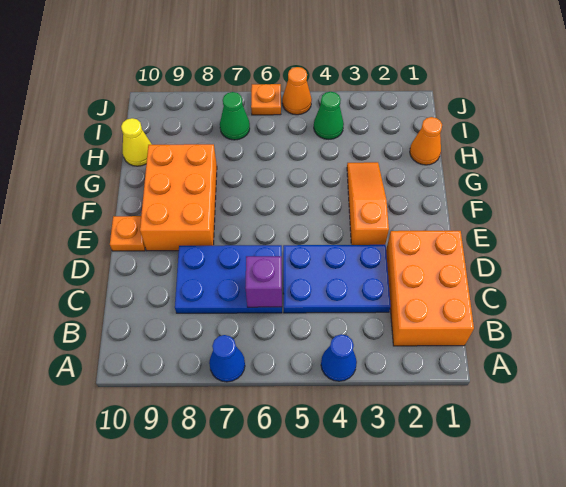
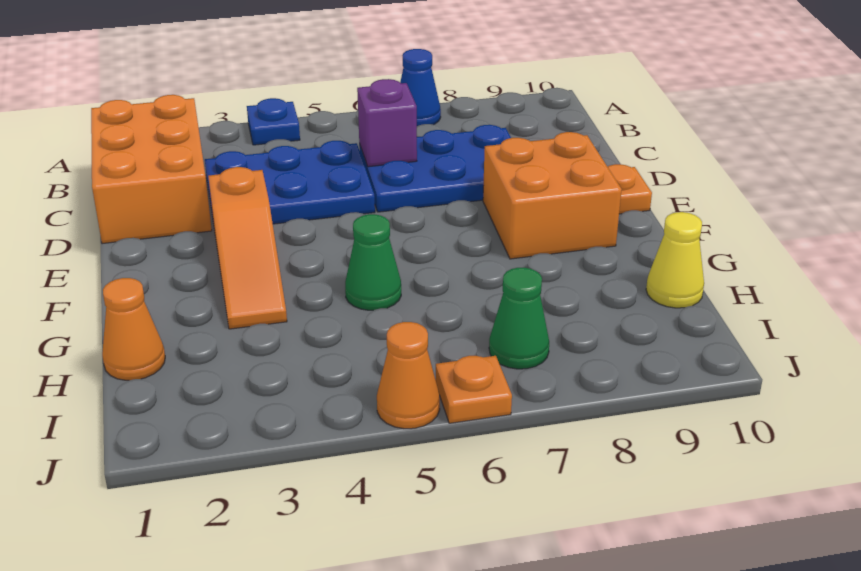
blue 1x1 cone [321,334,357,381] -> blue 1x1 plate [247,98,300,145]
orange 2x3 brick [140,144,217,251] -> orange 2x2 brick [483,132,622,259]
green 1x1 cone [314,92,344,139] -> green 1x1 cone moved to [345,214,401,310]

